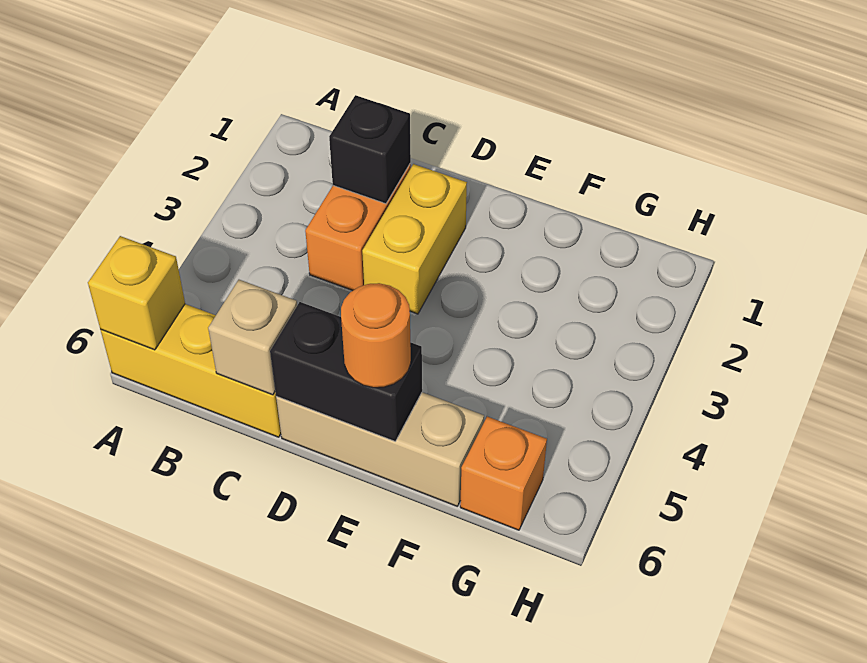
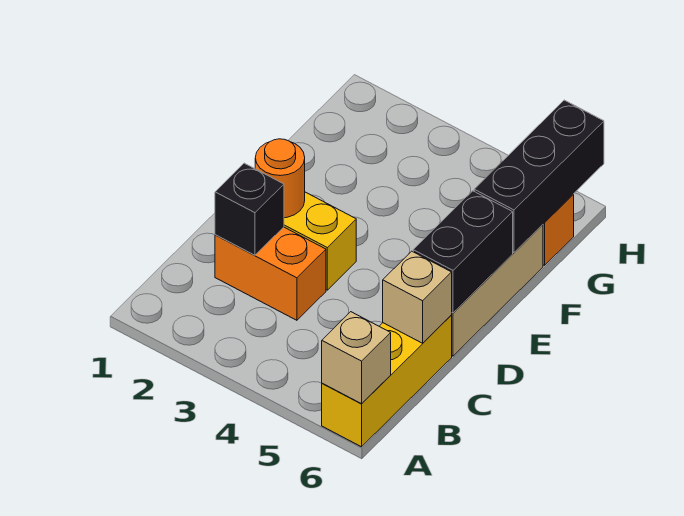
yellow 1x1 brick [88,236,185,350] -> tan 1x1 brick [322,312,391,404]
orange 1x1 round brick [341,283,411,388] -> orange 1x1 round brick moved to [255,139,305,218]
none -> black 1x3 brick [474,100,604,253]

